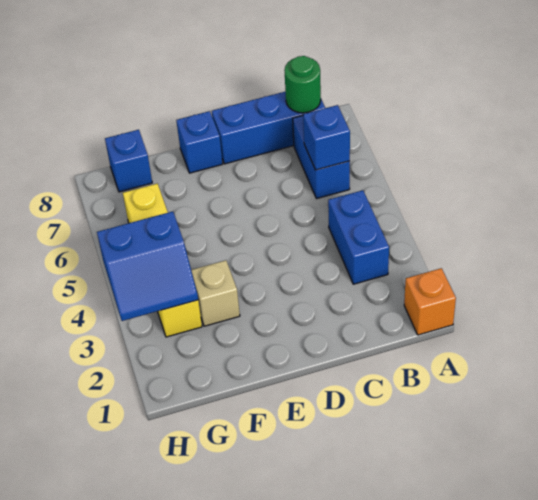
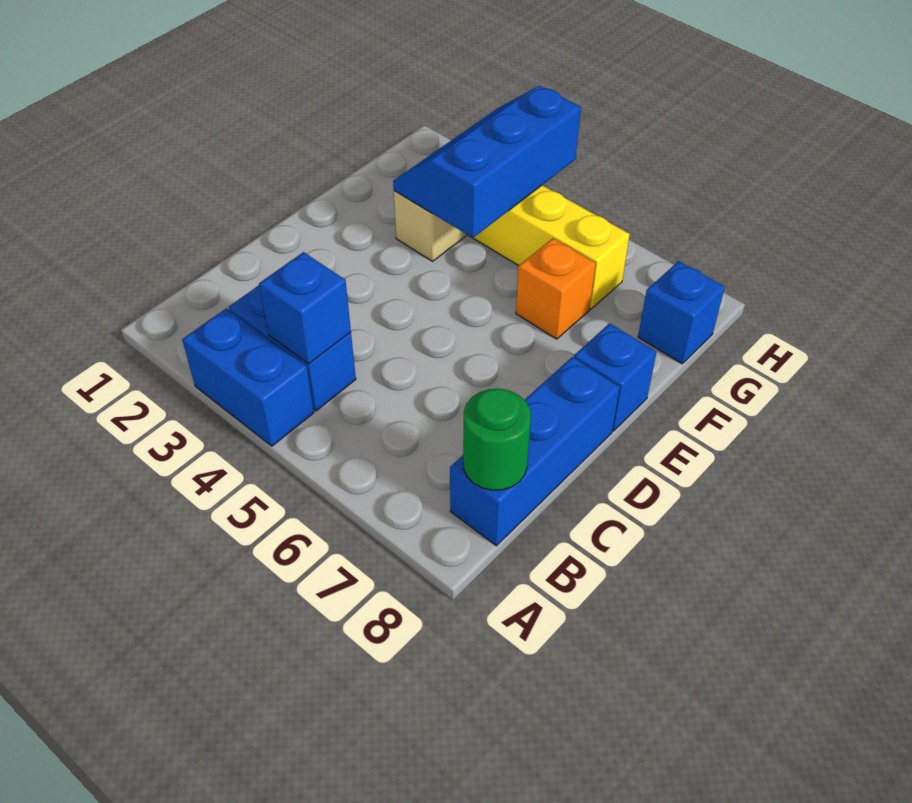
orange 1x1 brick [404,268,456,335] -> orange 1x1 brick moved to [516,238,596,339]
blue 1x2 brick [293,116,350,199] -> blue 1x2 brick moved to [182,308,314,446]
blue 1x1 brick [303,105,350,170] -> blue 1x1 brick moved to [259,252,351,364]
blue 2x2 slope [97,212,198,321] -> blue 2x3 slope [393,86,581,238]

